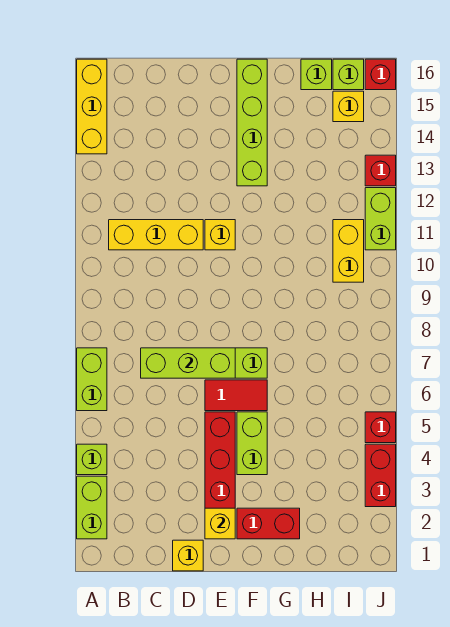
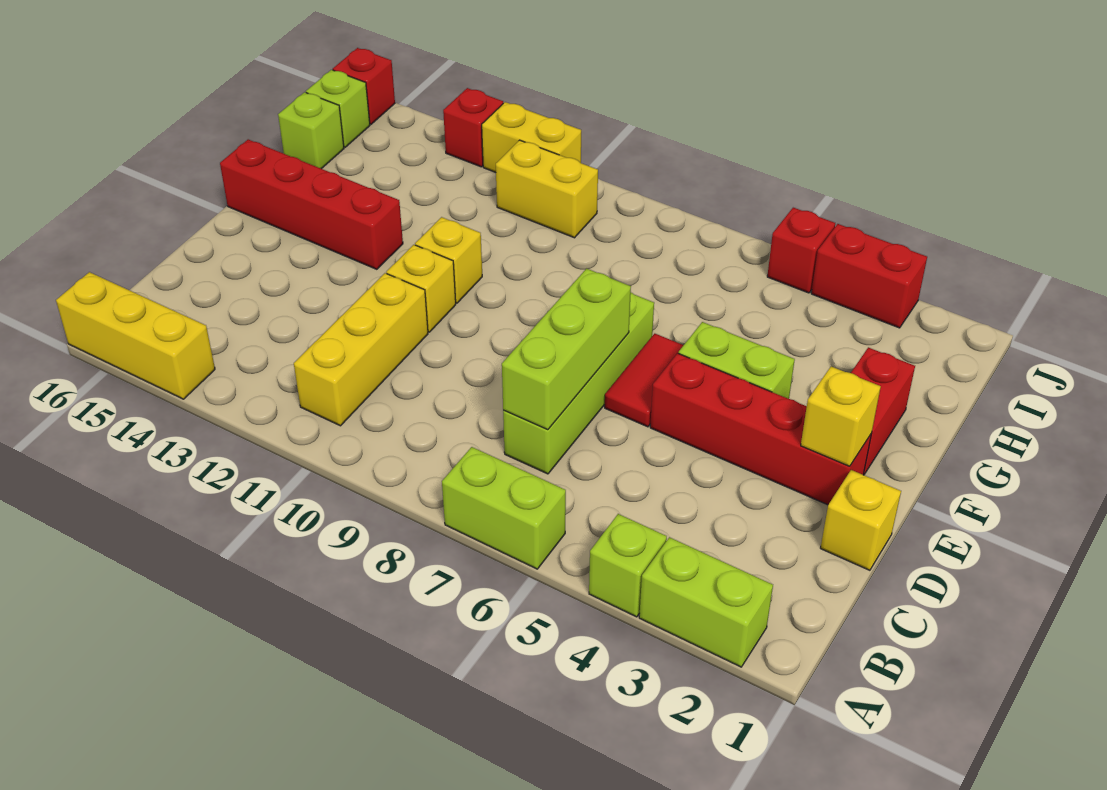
lime 1x4 brick [237,59,267,186] -> red 1x4 brick [220,139,403,269]
yellow 1x1 brick [333,91,364,122] -> yellow 1x1 brick moved to [415,217,482,303]
lime 1x2 brick [365,188,396,250] -> yellow 1x2 brick [482,102,581,172]

